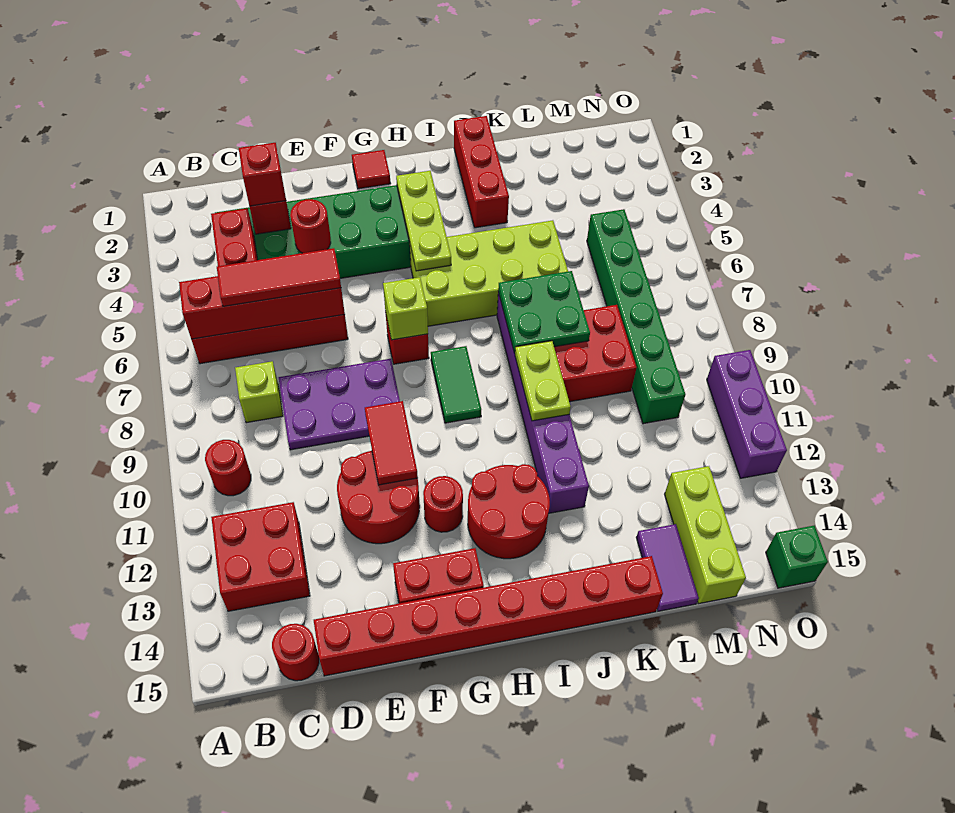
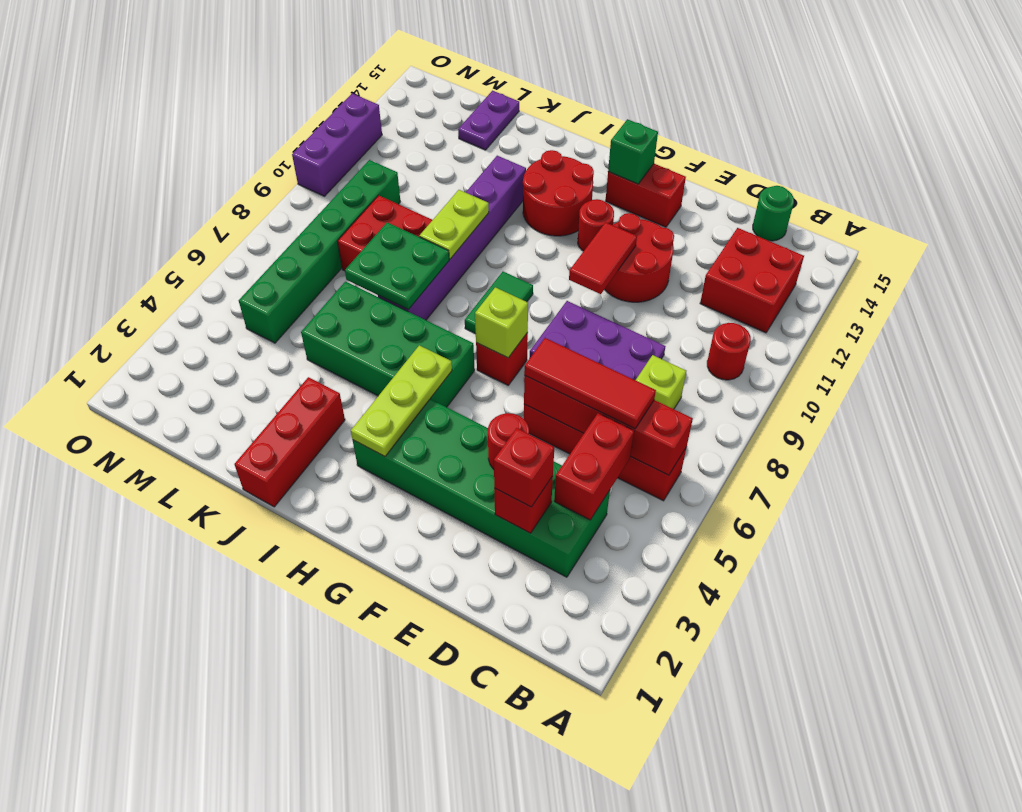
red 1x1 round brick [272,624,319,681] -> green 1x1 round brick [753,186,794,241]
red 1x8 brick [314,556,663,676] -> none
red 1x1 tile [352,150,391,189] -> none
lime 2x4 brick [410,220,568,326] -> green 2x4 brick [301,282,475,407]
purple 1x2 tile [636,524,699,611] -> purple 1x2 plate [458,91,519,150]
lime 1x3 brick [665,466,746,604] -> none
green 1x1 brick [766,526,828,588] -> green 1x1 brick moved to [608,119,658,184]

